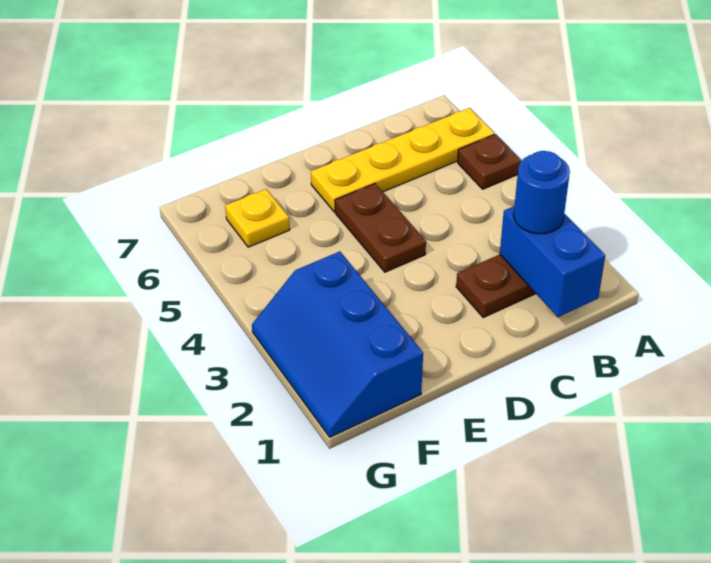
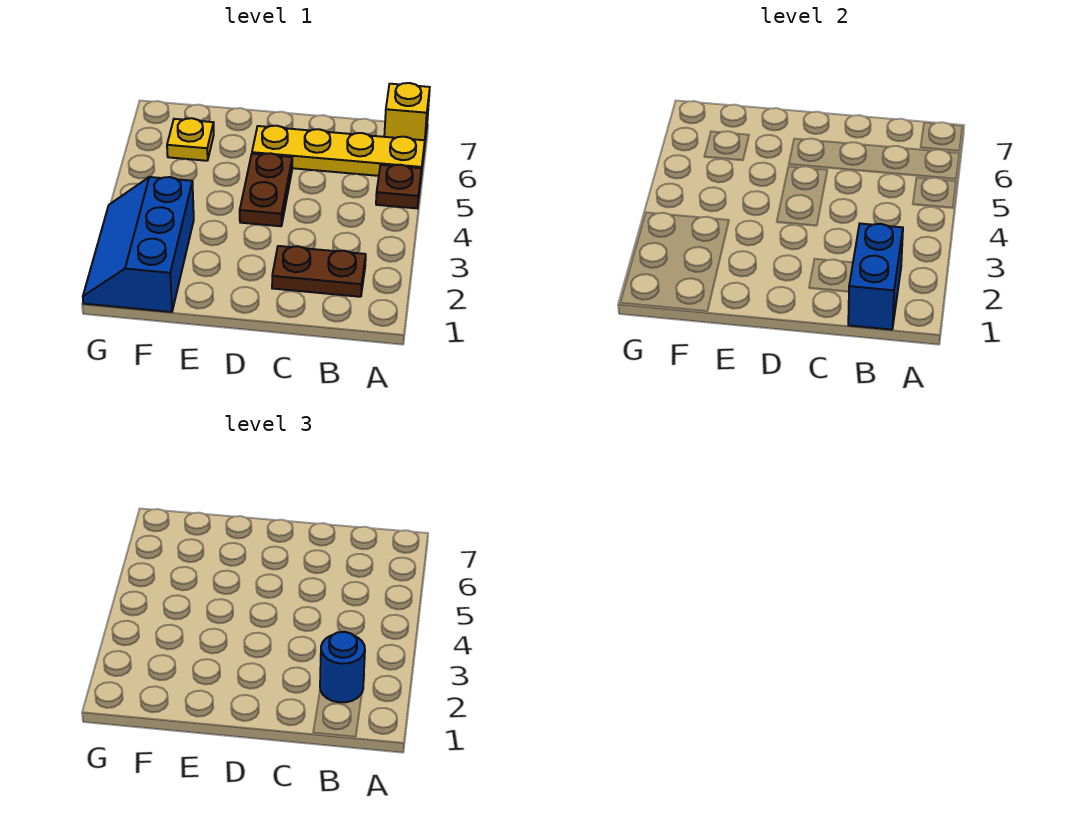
none -> yellow 1x1 brick [384,83,430,148]

